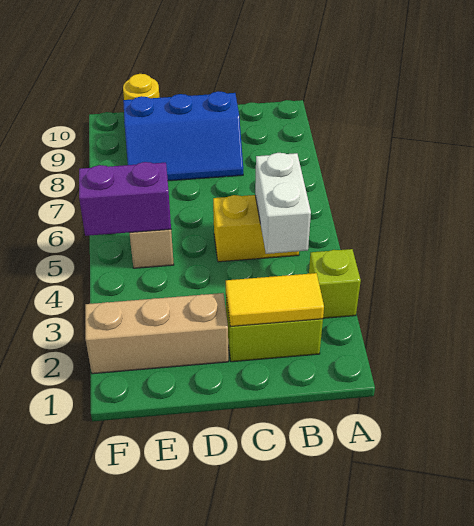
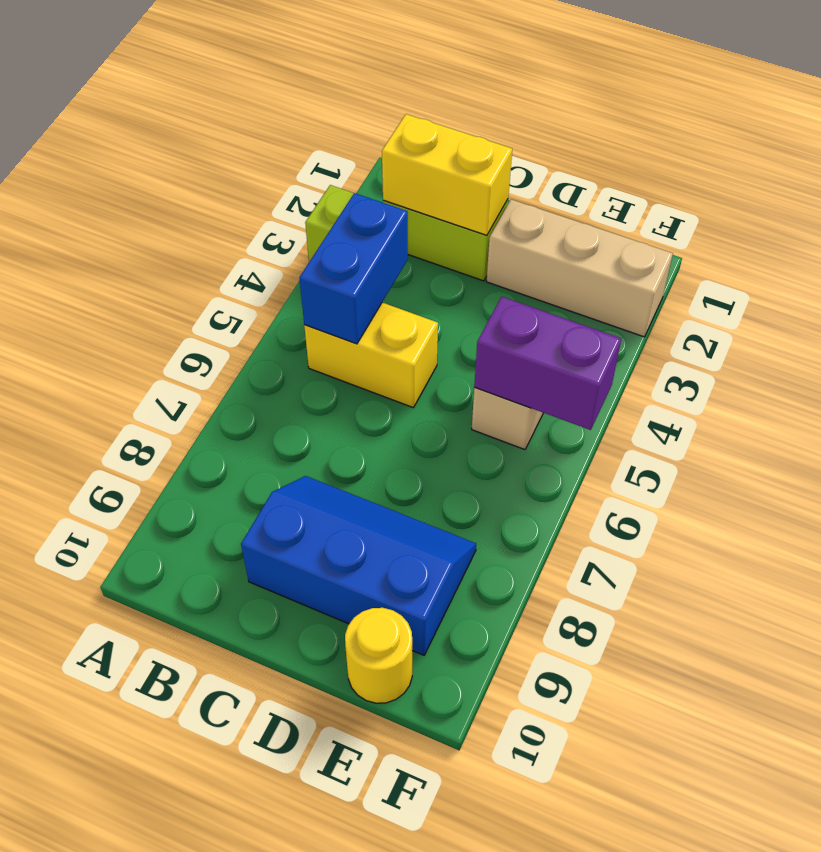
yellow 1x2 tile [226,273,324,327] -> yellow 1x2 brick [382,114,512,235]
white 1x2 brick [255,153,311,254] -> blue 1x2 brick [299,193,408,344]

